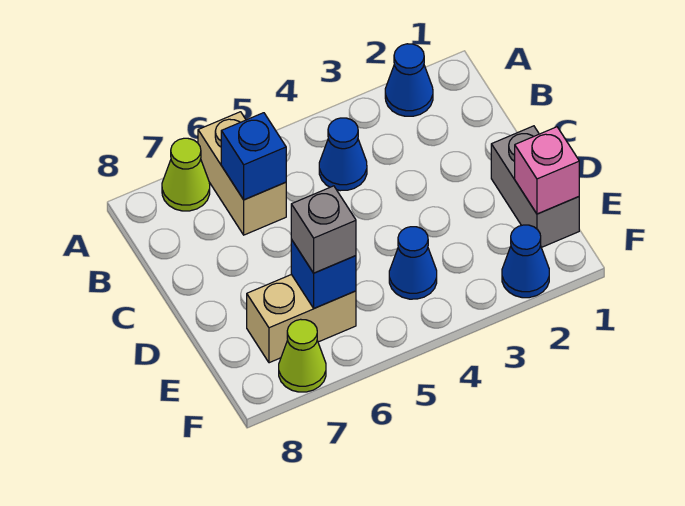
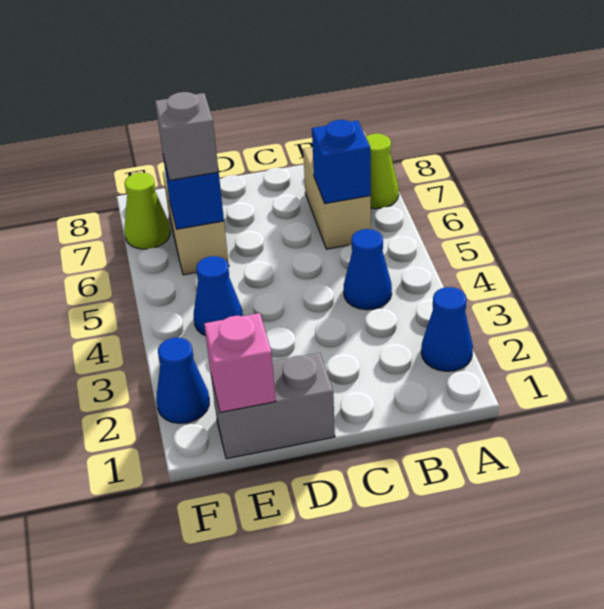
tan 1x2 brick [198,112,286,235] -> tan 1x2 brick turned to [303,147,371,249]

